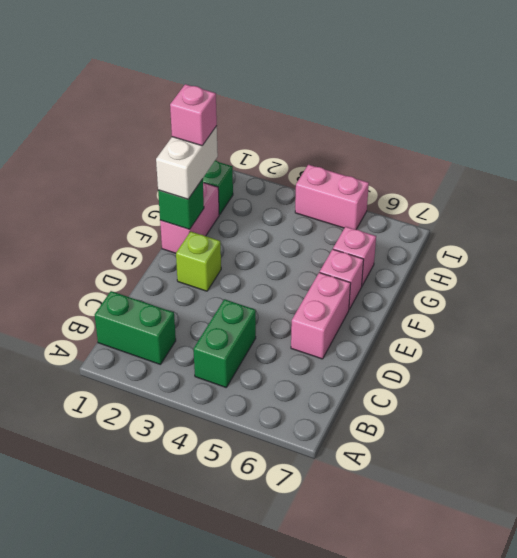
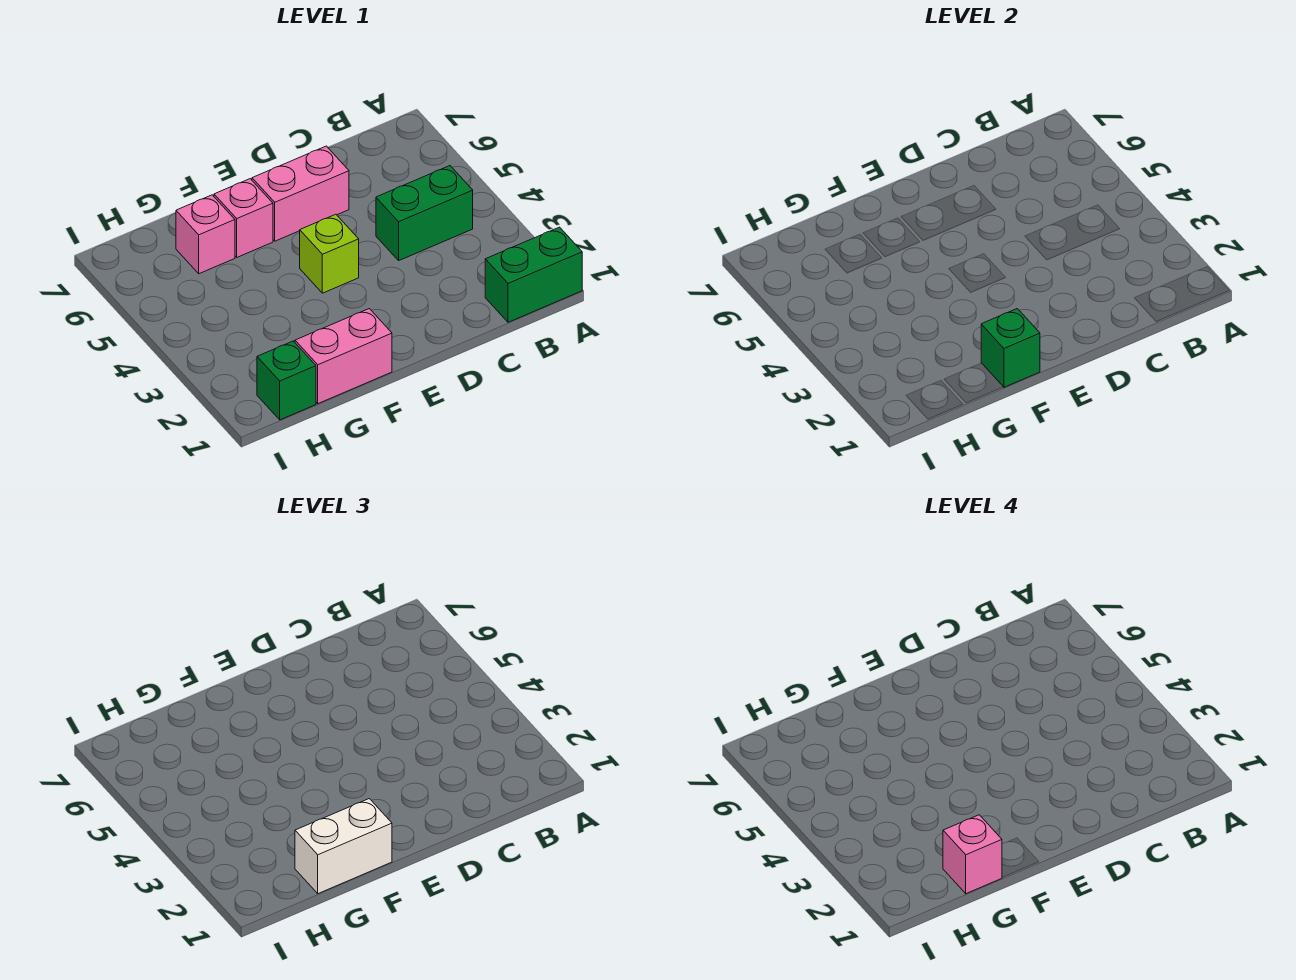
green 1x2 brick [95,291,176,365] -> green 1x2 brick turned to [485,227,582,322]
lime 1x1 brick [176,231,221,291] -> lime 1x1 brick moved to [300,214,359,293]
pink 1x2 brick [295,165,369,230] -> none

